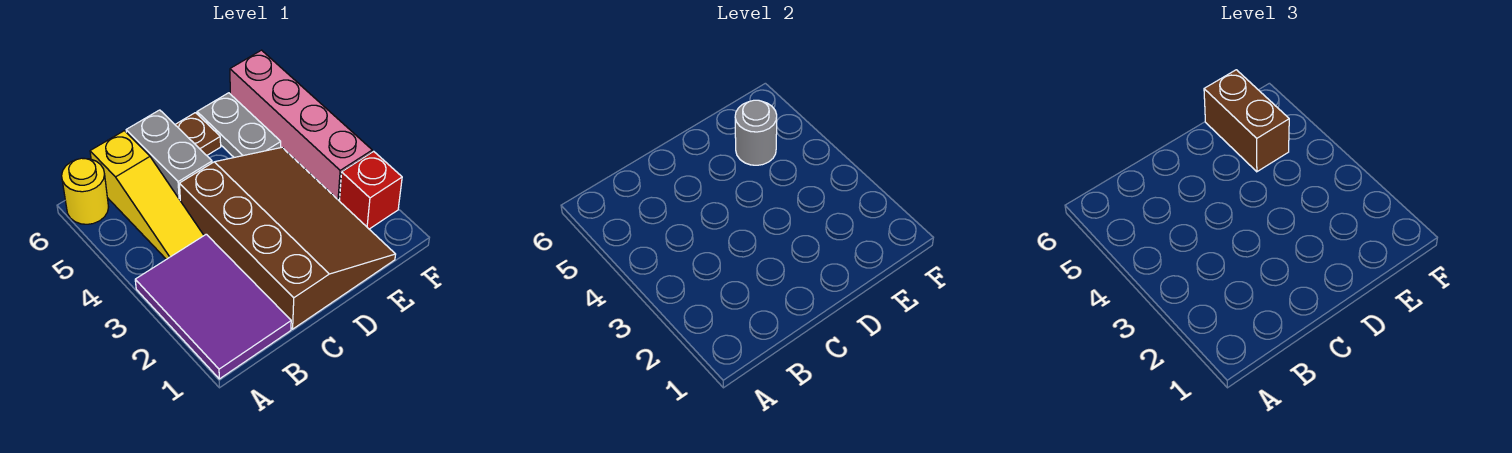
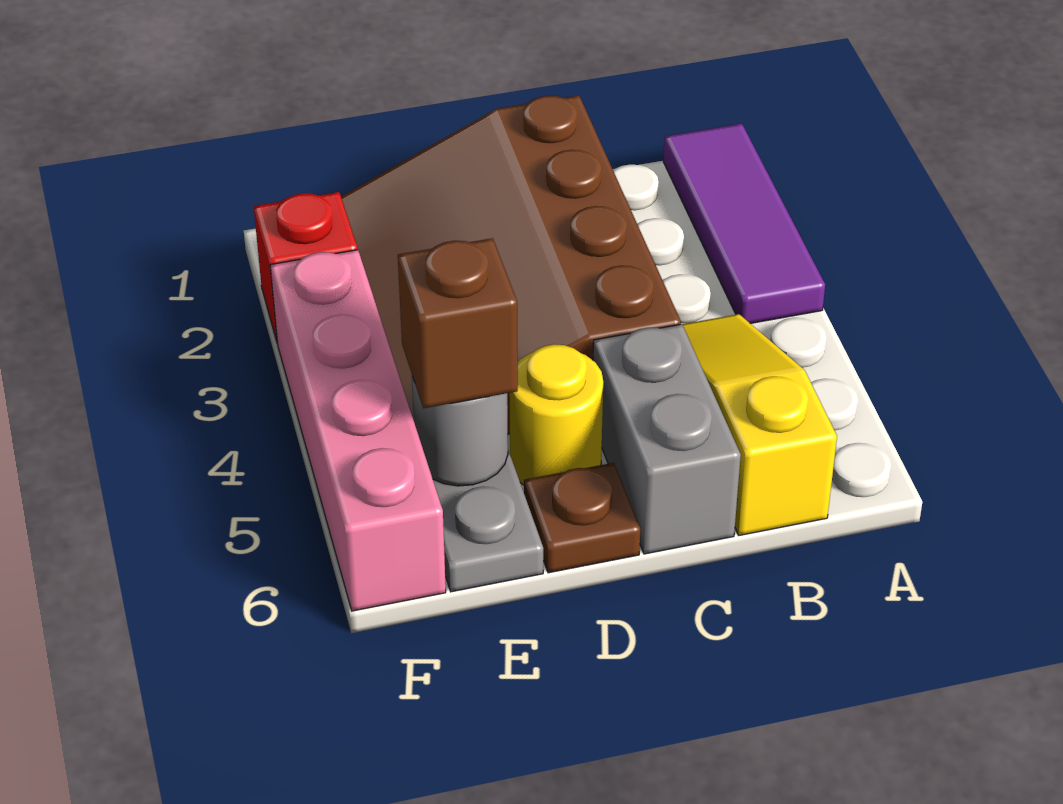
purple 2x3 tile [135,234,291,379] -> purple 1x3 tile [663,124,825,324]
yellow 1x1 round brick [62,158,108,224] -> yellow 1x1 round brick moved to [509,344,603,485]
brown 1x2 brick [1204,70,1289,172] -> brown 1x1 brick [398,238,518,408]

